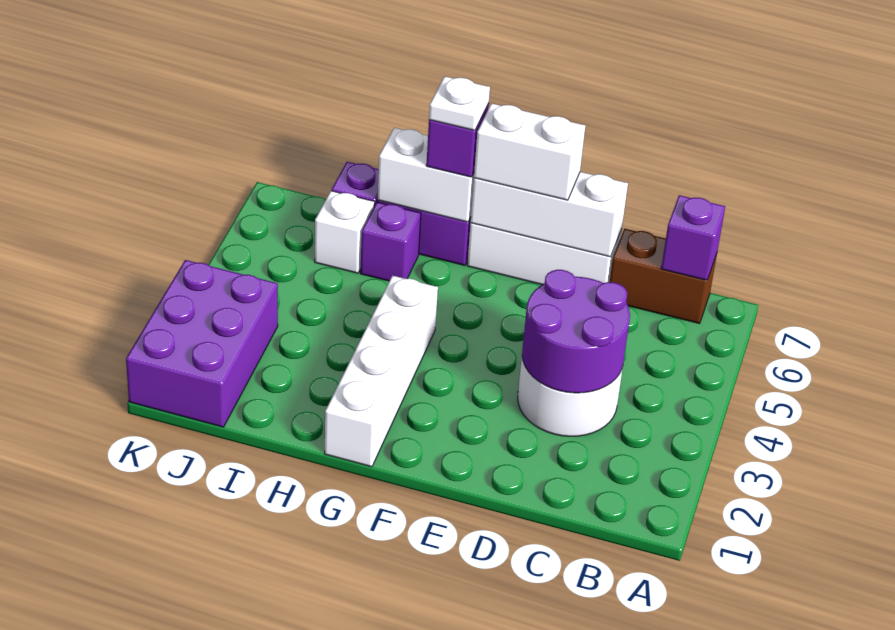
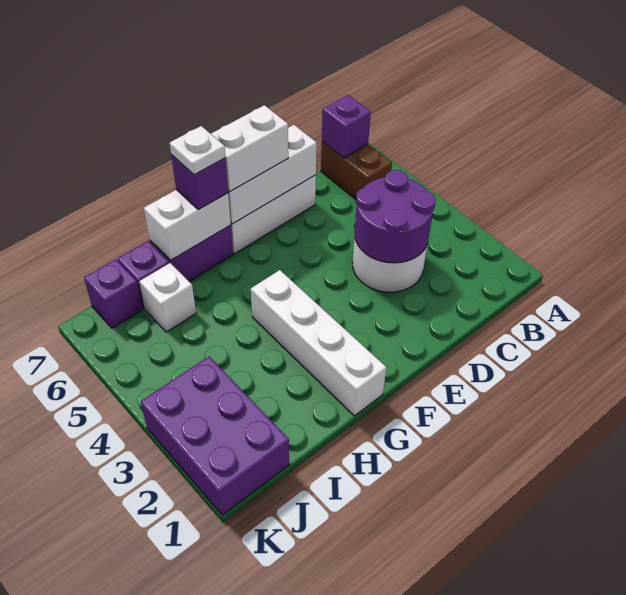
brown 1x2 brick [610,229,717,324] -> brown 1x2 brick turned to [321,142,392,199]
purple 1x1 brick [360,202,421,281] -> purple 1x1 brick moved to [84,259,143,328]

